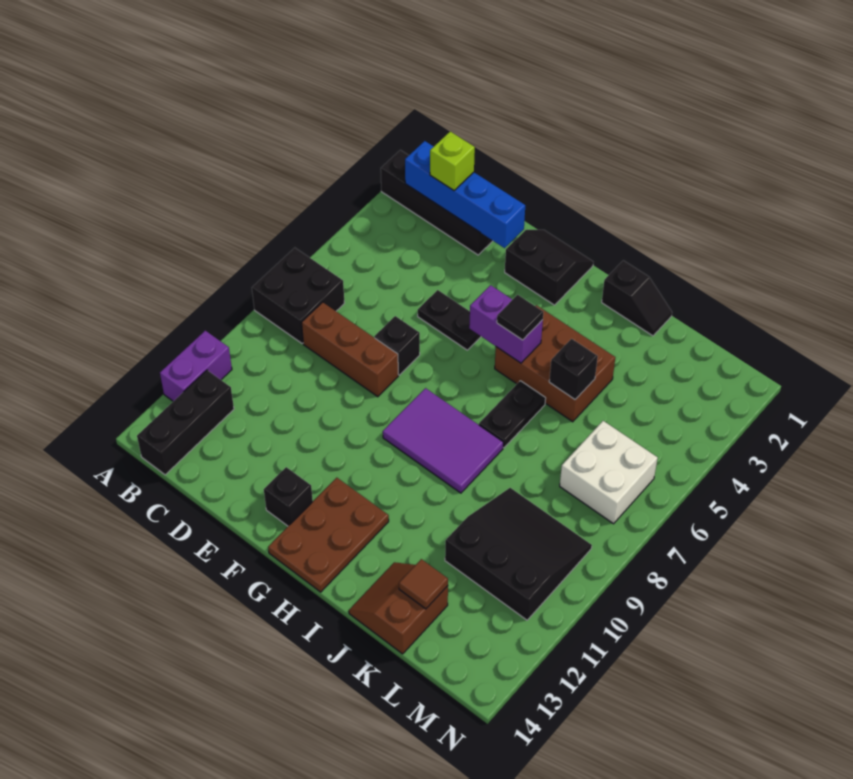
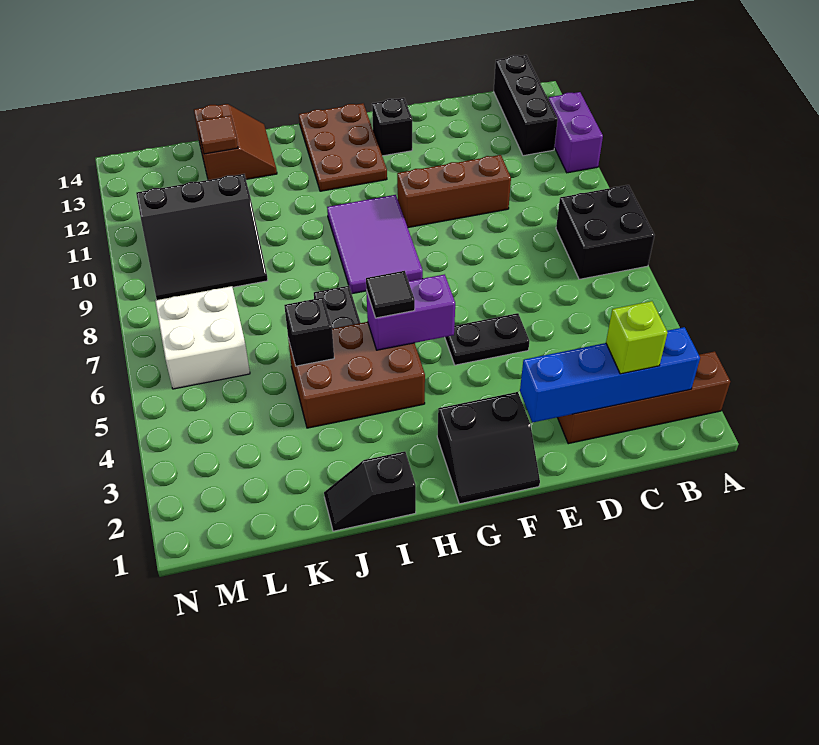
black 1x4 brick [381,150,493,255] -> brown 1x4 brick [557,351,730,444]
brown 1x3 brick [302,302,398,397] -> brown 1x3 brick moved to [397,155,511,228]
black 1x1 brick [374,316,420,375] -> none
purple 2x3 tile [383,388,503,493] -> purple 2x3 tile turned to [327,195,423,294]

